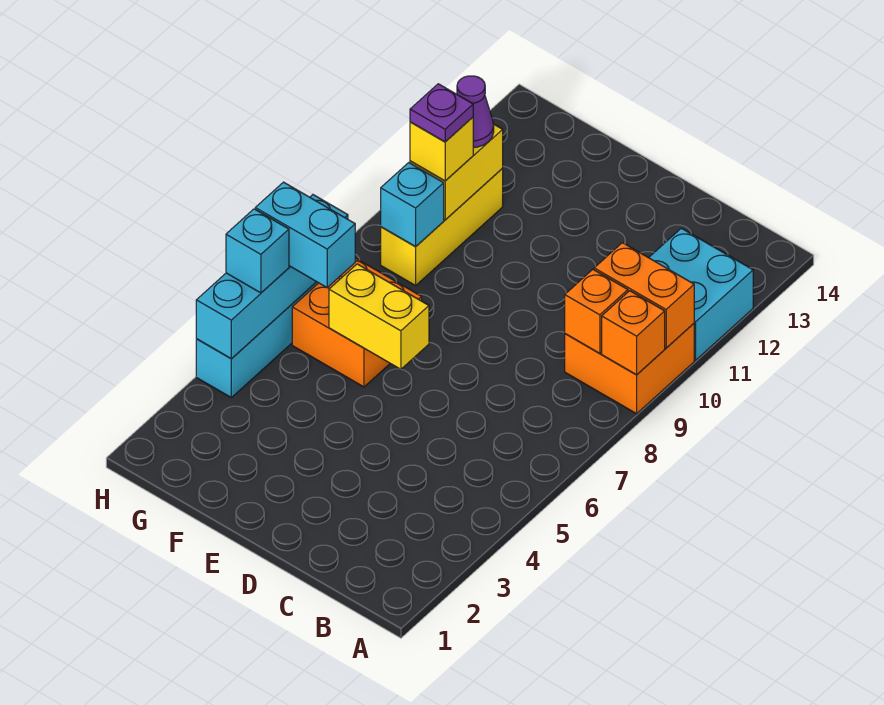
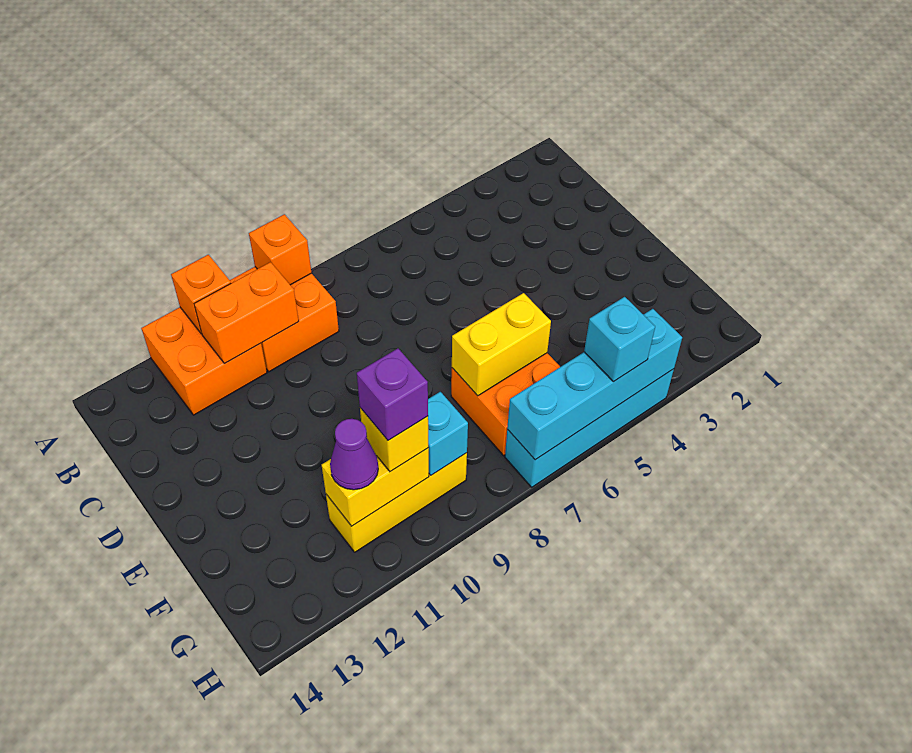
orange 1x2 brick [594,243,694,348] -> orange 1x2 brick turned to [194,262,299,363]
cyan 2x2 brick [649,228,753,360] -> orange 2x2 brick [141,307,267,415]
orange 1x1 brick [565,270,628,354] -> orange 1x1 brick moved to [171,255,231,334]
yellow 1x2 brick [329,264,429,369] -> yellow 1x2 brick turned to [452,293,551,396]
cyan 1x2 brick [255,182,355,288] -> none
purple 1x1 plate [410,84,473,142] -> purple 1x1 brick [357,348,428,440]

